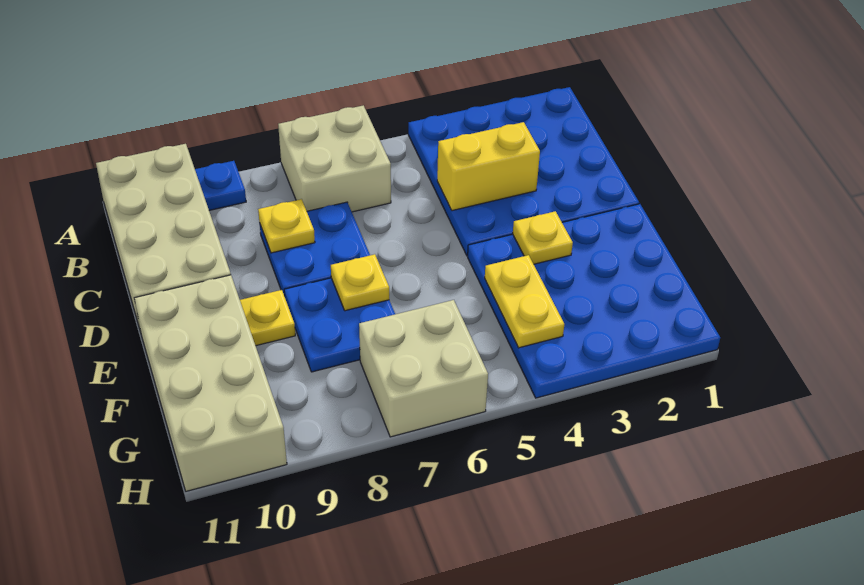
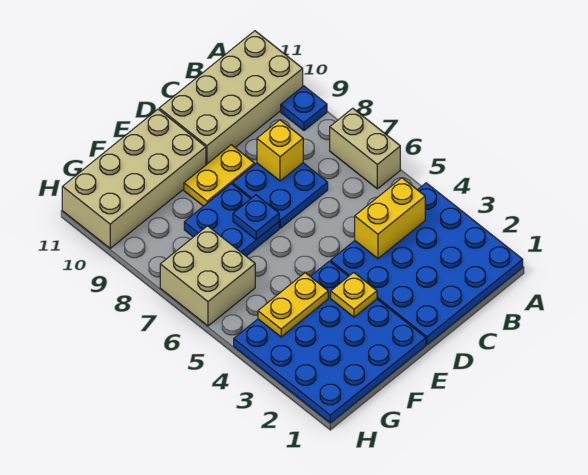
tan 2x2 brick [278,105,391,212] -> tan 1x2 brick [330,108,400,189]
yellow 1x2 brick [437,122,540,211] -> yellow 1x2 brick turned to [355,178,425,258]
yellow 1x1 plate [258,199,315,253] -> yellow 1x1 brick [257,120,303,181]
yellow 1x1 plate [331,254,389,311] -> blue 1x1 plate [233,195,279,240]
yellow 1x1 plate [240,290,295,346] -> yellow 1x2 plate [184,145,255,206]

